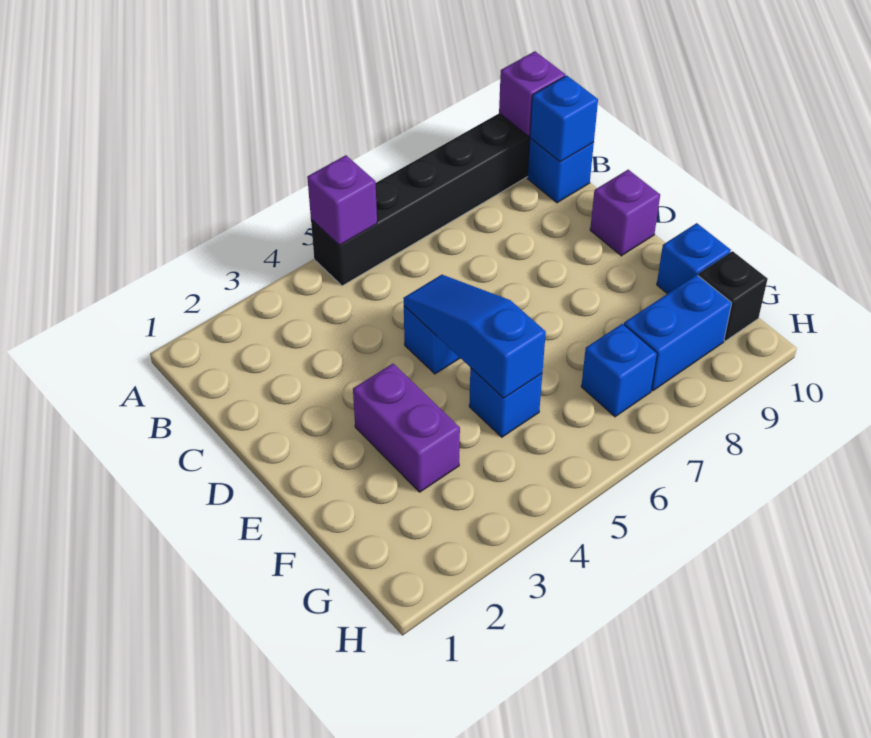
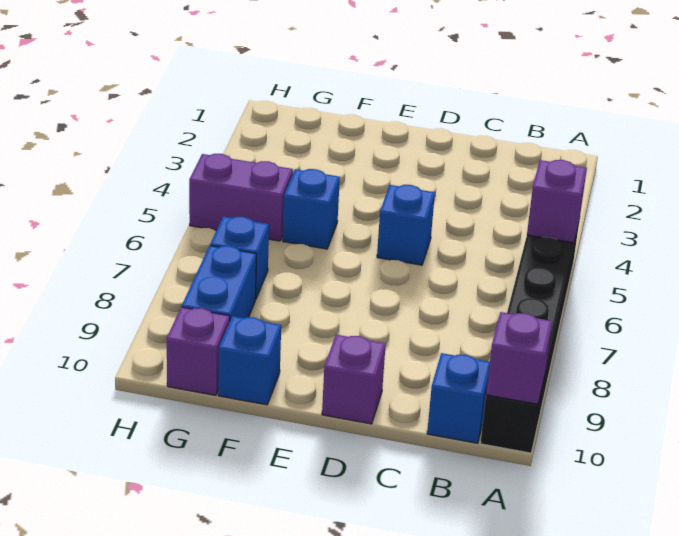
blue 1x1 brick [530,76,598,162] -> none
blue 1x3 slope [403,275,546,398] -> none
purple 1x2 brick [353,364,460,492] -> purple 1x2 brick moved to [189,154,293,241]
black 1x1 brick [698,251,768,341] -> purple 1x1 brick [167,307,230,395]

